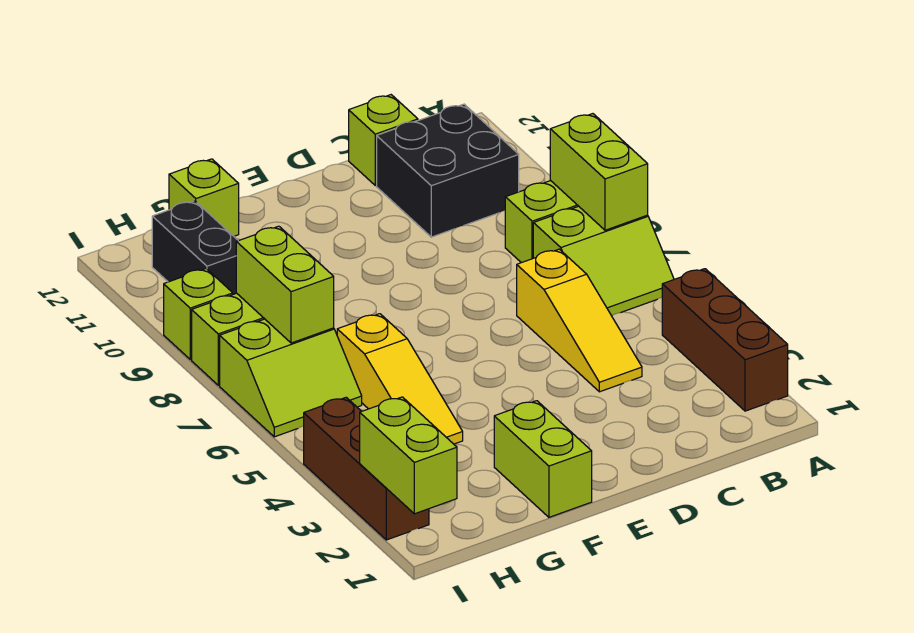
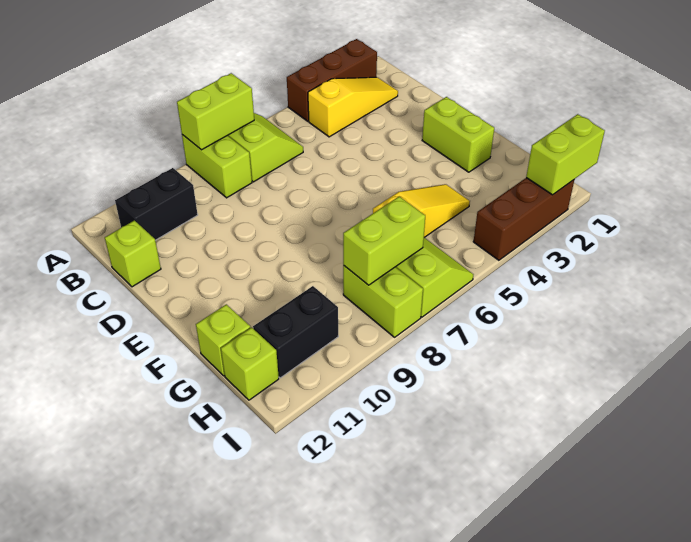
black 2x2 brick [377,104,519,237] -> black 1x2 brick [115,168,198,240]
yellow 1x3 slope [517,249,642,392] -> yellow 1x3 slope moved to [308,77,398,137]
lime 1x2 brick [494,401,592,517] -> lime 1x2 brick turned to [422,97,494,172]
lime 1x1 brick [164,269,233,359] -> lime 1x1 brick moved to [221,327,279,400]

